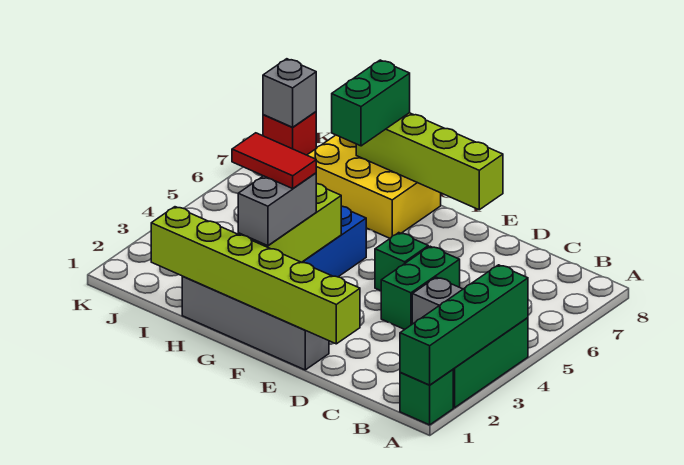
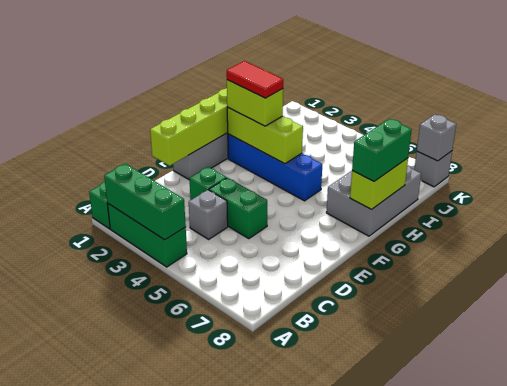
green 1x4 brick [400,265,528,385] -> green 1x3 brick [104,164,186,240]
green 1x1 brick [375,233,428,291] -> green 1x1 brick moved to [189,167,227,200]
lime 1x4 brick [356,113,503,210] -> lime 1x2 brick [350,158,408,210]
grey 1x2 brick [238,173,316,246] -> lime 1x2 brick [227,80,283,126]
red 1x2 tile [232,133,316,189] -> red 1x2 tile turned to [227,61,283,98]
yellow 2x3 brick [307,135,441,238] -> grey 2x3 brick [326,165,421,236]
green 1x2 brick [332,60,410,146] -> green 1x2 brick turned to [352,119,412,181]
red 1x1 brick [263,112,316,155] -> grey 1x1 brick [414,151,452,187]

